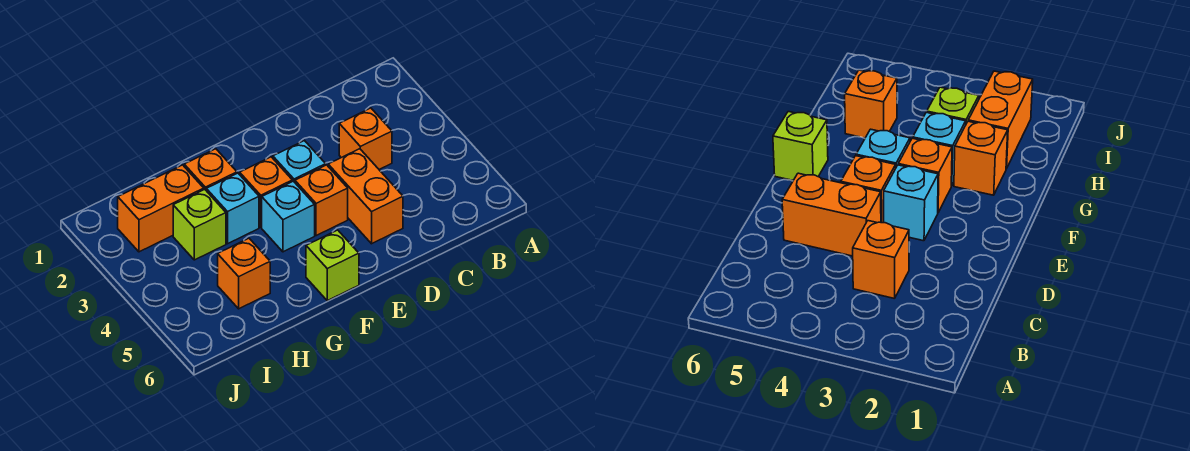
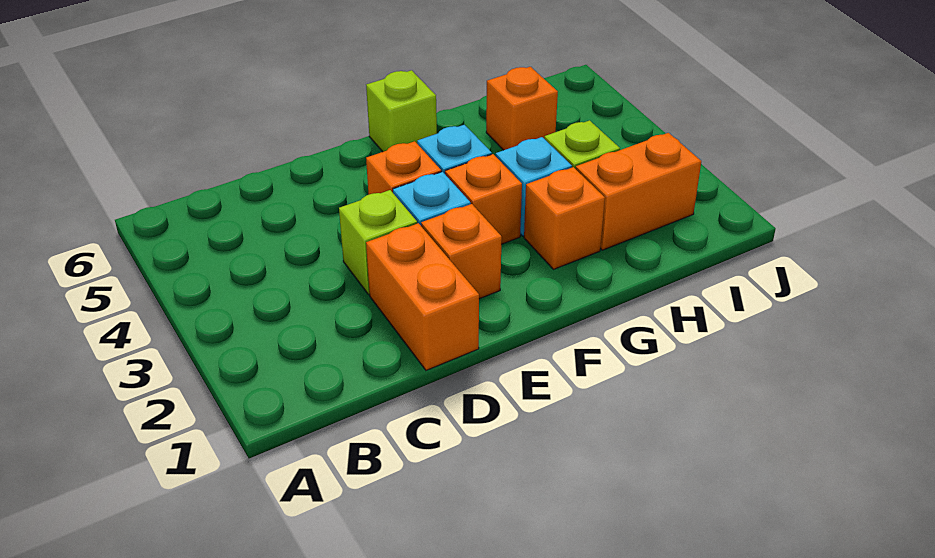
orange 1x1 brick [339,108,392,169] -> orange 1x1 brick moved to [421,204,502,299]
none -> lime 1x1 brick [339,190,417,295]
orange 1x2 brick [328,149,403,244] -> orange 1x2 brick moved to [366,223,479,370]

